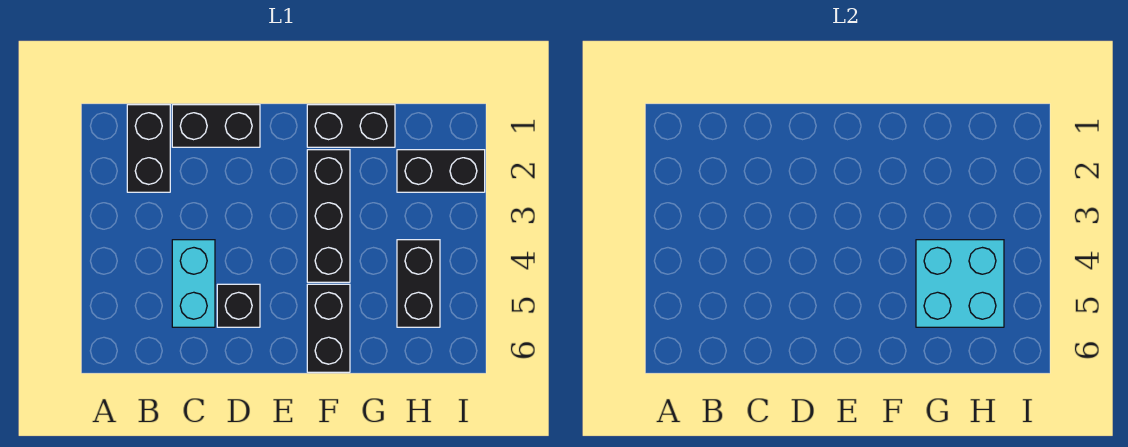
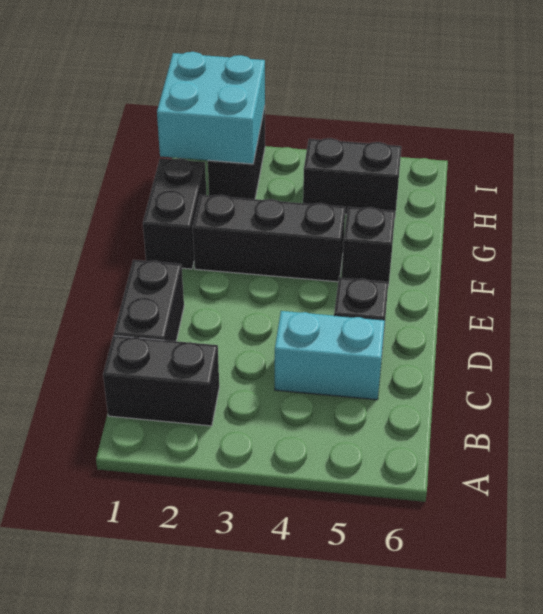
black 1x2 brick [307,284,350,372] -> black 1x1 brick [342,207,395,286]
cyan 2x2 brick [916,240,1004,327] -> cyan 2x2 brick moved to [157,52,265,164]

